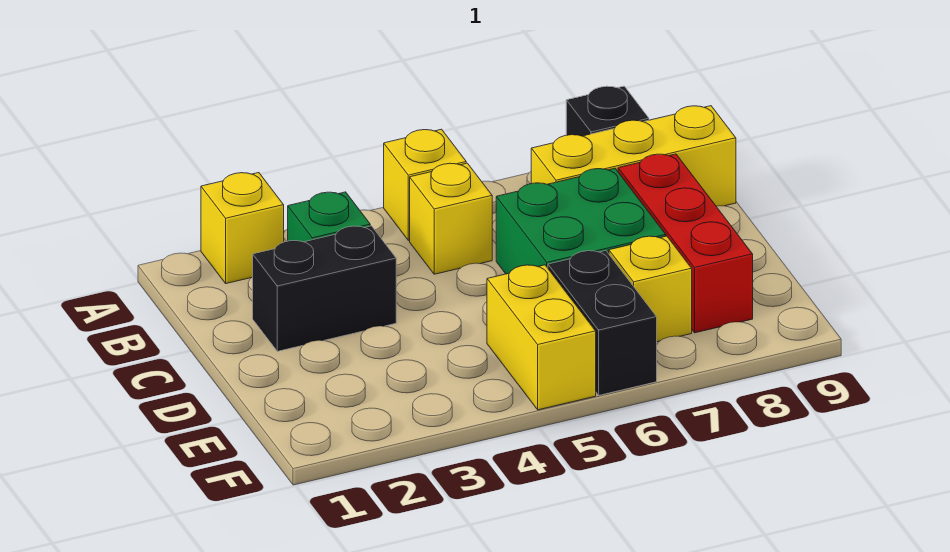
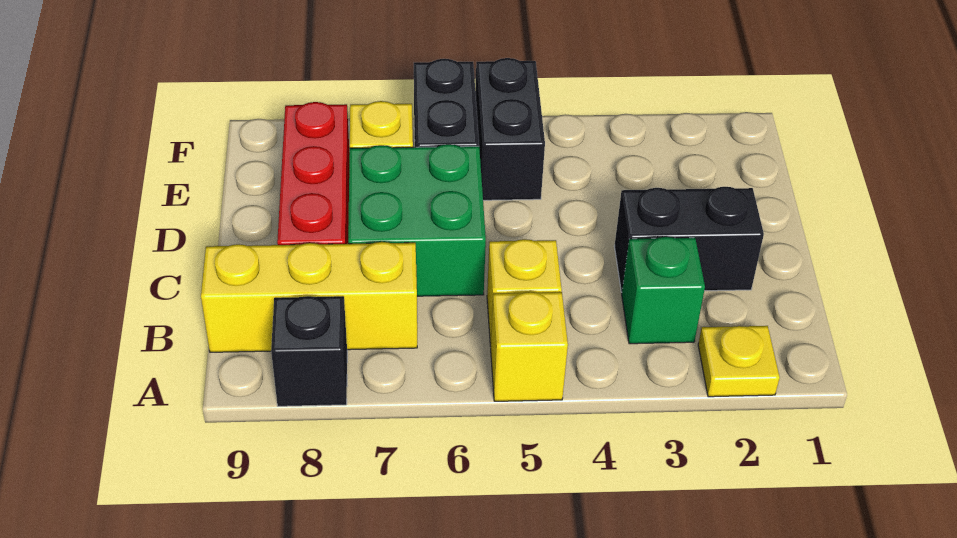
yellow 1x1 brick [201,173,284,284] -> yellow 1x1 plate [698,326,780,397]
yellow 1x2 brick [487,265,596,410] -> black 1x2 brick [475,58,545,200]

